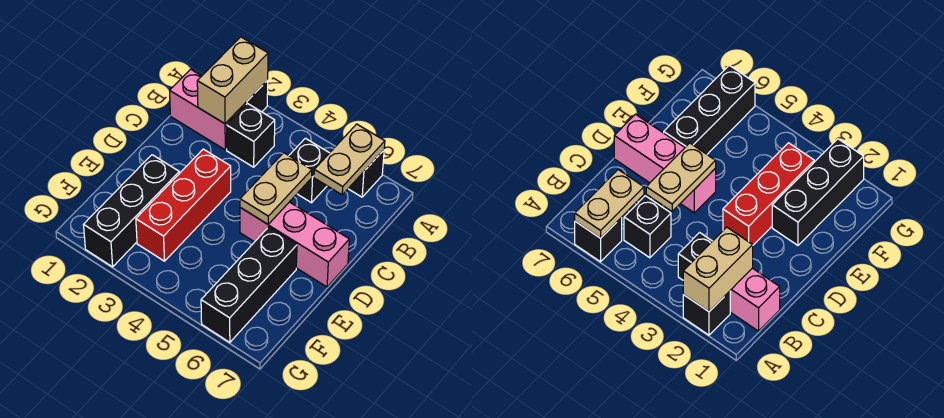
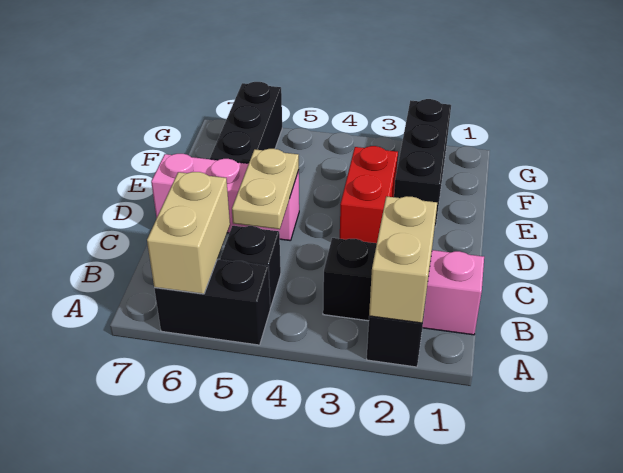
black 1x1 brick [348,150,384,197] -> black 1x2 brick [154,259,270,345]
tan 1x2 plate [314,124,385,195] -> tan 1x2 brick [147,172,230,294]
red 1x3 brick [136,149,231,261] -> red 1x2 brick [340,146,398,243]

